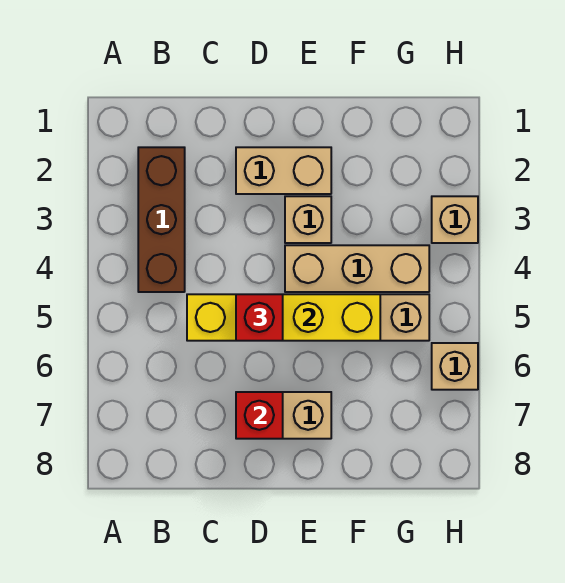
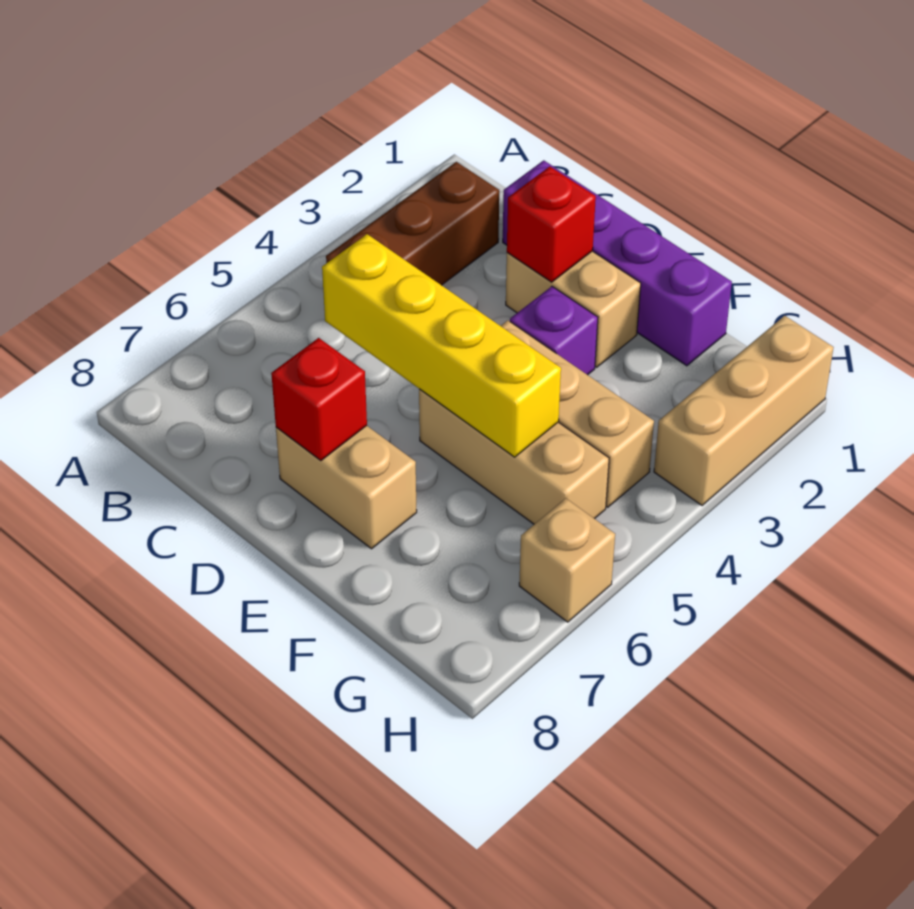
none -> purple 1x4 brick [503,160,732,366]
red 1x1 brick [236,294,283,341] -> red 1x1 brick moved to [507,167,596,282]
tan 1x1 brick [285,196,331,243] -> purple 1x1 brick [510,286,598,375]
tan 1x1 brick [432,196,478,243] -> tan 1x3 brick [654,316,834,505]

